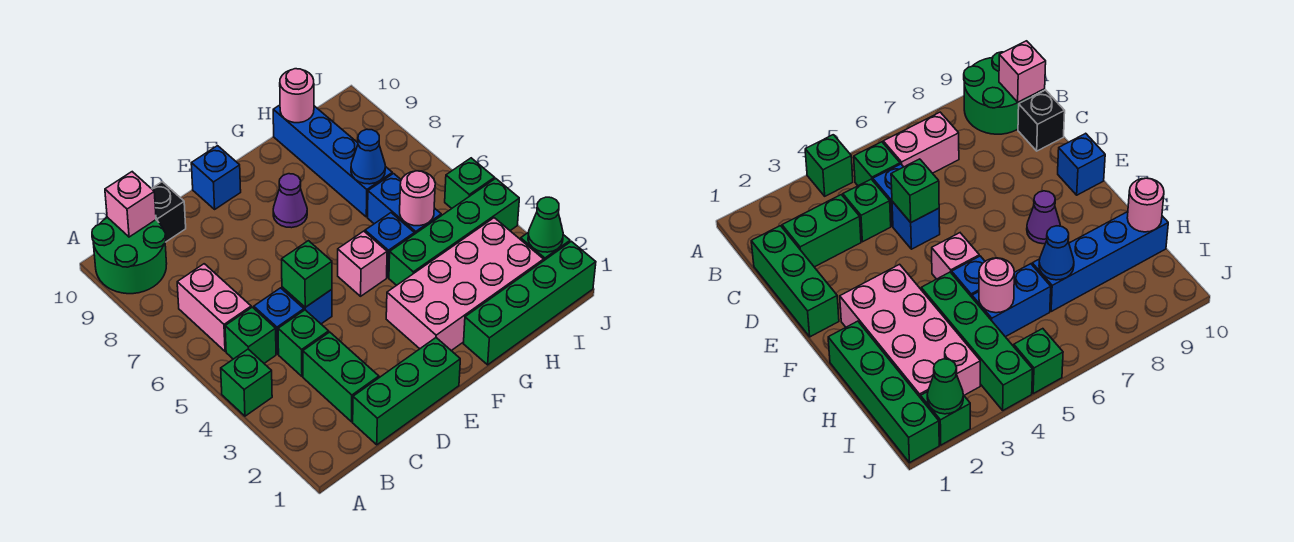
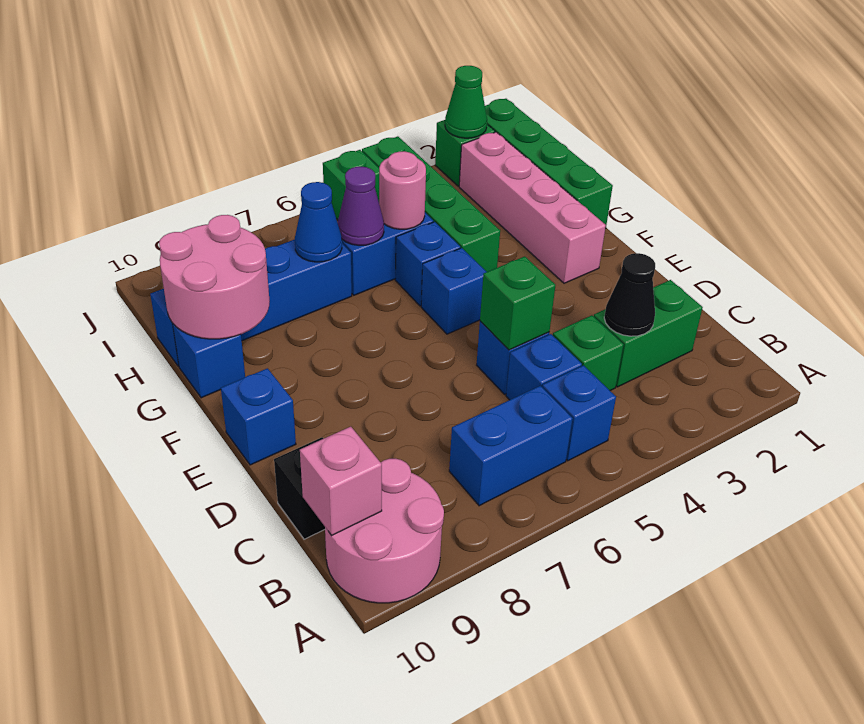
green 1x1 brick [221,349,272,416] -> none
green 2x2 round brick [92,217,167,294] -> pink 2x2 round brick [325,459,444,603]
green 1x1 brick [225,307,276,363] -> blue 1x1 brick [542,365,616,461]
pink 1x2 brick [177,264,251,351] -> blue 1x2 brick [449,386,573,506]
green 1x3 brick [353,338,460,445] -> none
none -> black 1x1 cone [604,253,655,336]
pink 2x4 brick [386,218,544,351] -> pink 1x4 brick [459,132,606,283]
pink 1x1 brick [338,231,387,296] -> blue 1x1 brick [421,248,486,334]
purple 1x1 cone [273,174,307,228] -> purple 1x1 cone moved to [338,167,384,246]
none -> blue 1x1 brick [173,324,245,398]
pink 1x1 round brick [280,69,314,123] -> pink 2x2 round brick [159,215,270,339]

